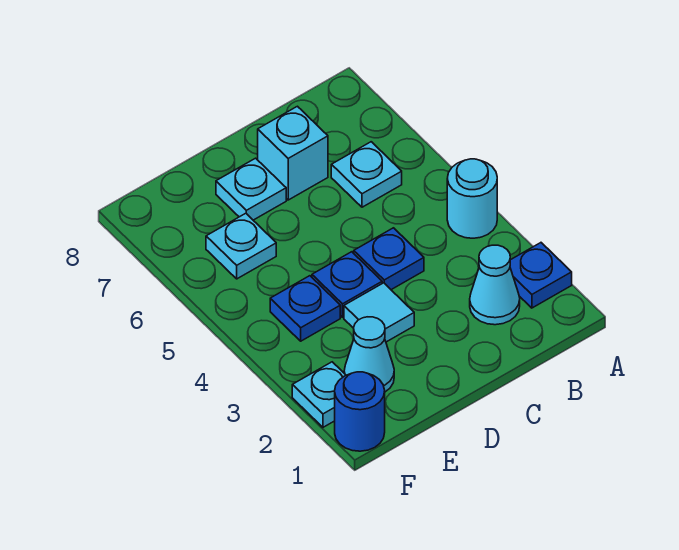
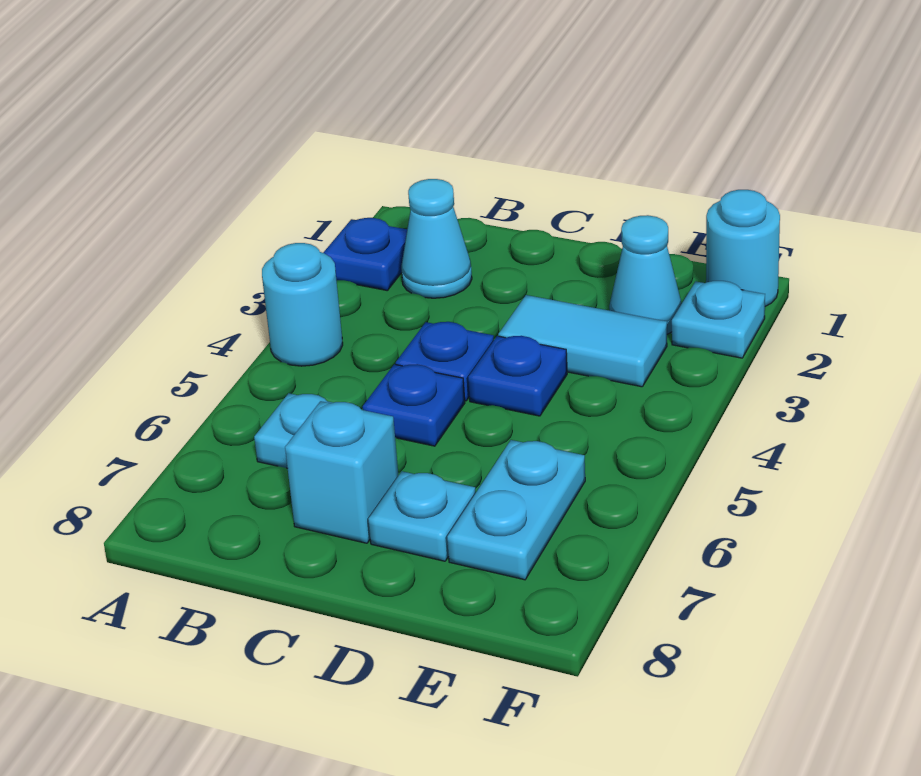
cyan 1x1 tile [344,283,414,342] -> cyan 1x2 tile [498,295,667,387]
blue 1x1 plate [270,276,340,341] -> blue 1x1 plate moved to [363,364,465,446]
cyan 1x1 plate [206,213,276,279] -> cyan 1x2 plate [447,440,585,580]
blue 1x1 round brick [335,372,385,451] -> cyan 1x1 round brick [706,190,780,306]

